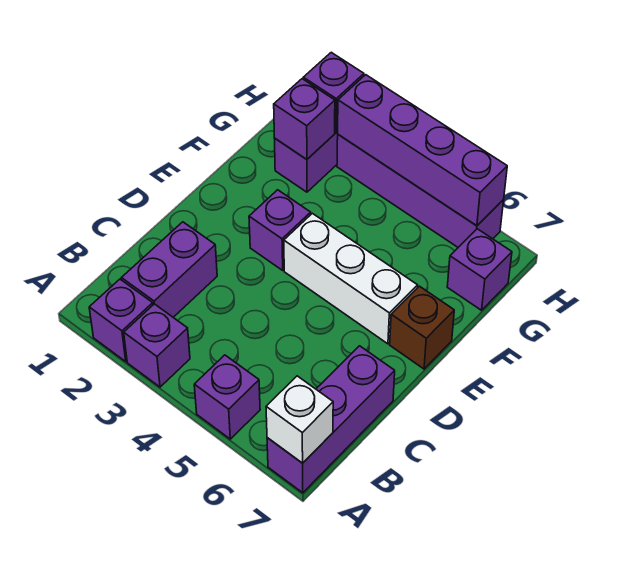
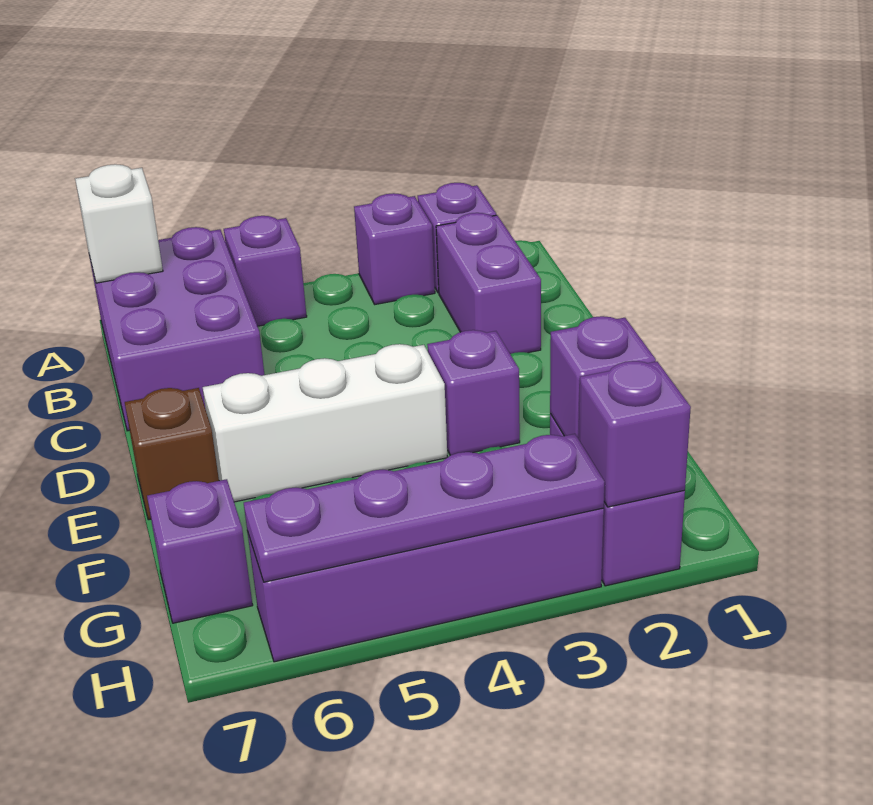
purple 1x3 brick [267,346,395,493] -> purple 2x3 brick [89,227,264,431]
purple 1x4 brick [337,75,507,226] -> purple 1x4 plate [244,434,605,582]

